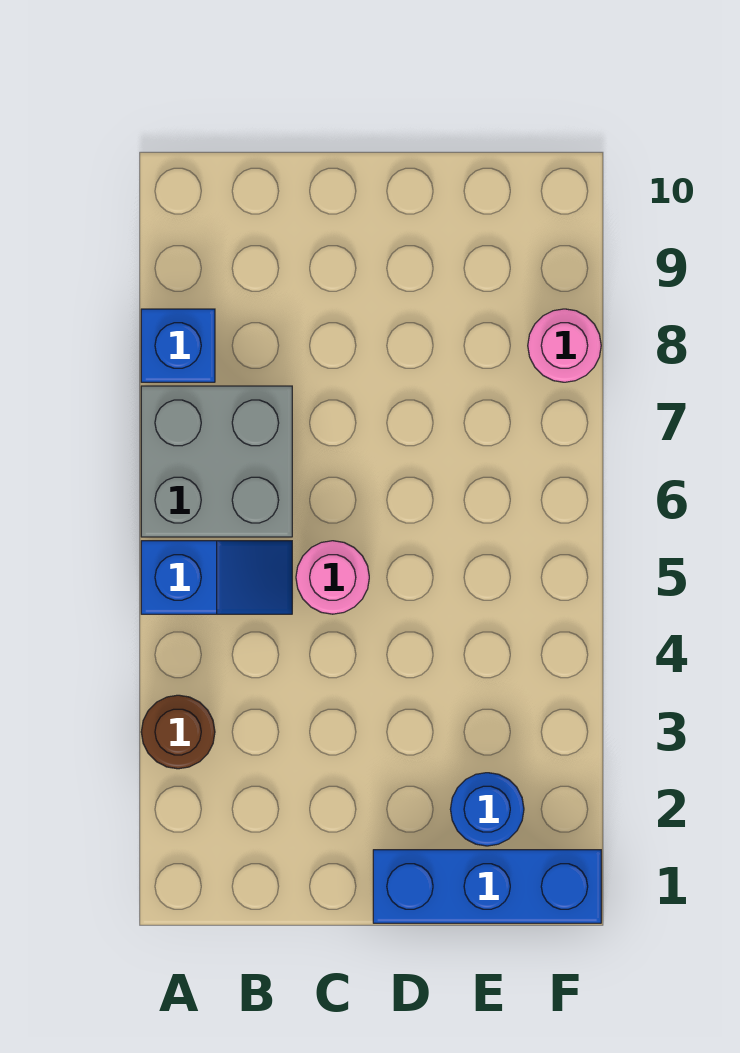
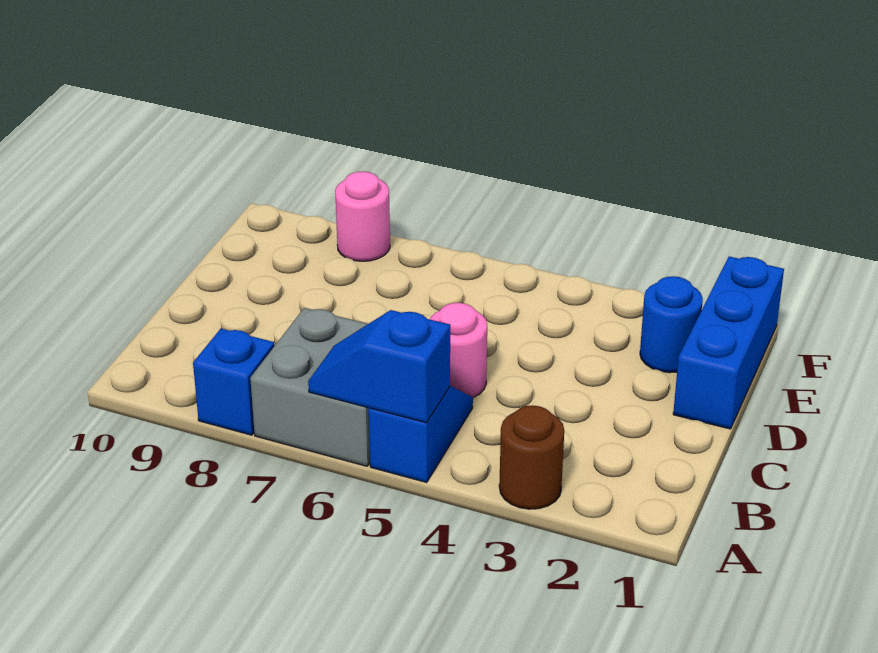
none -> blue 1x2 slope [308,310,450,423]

